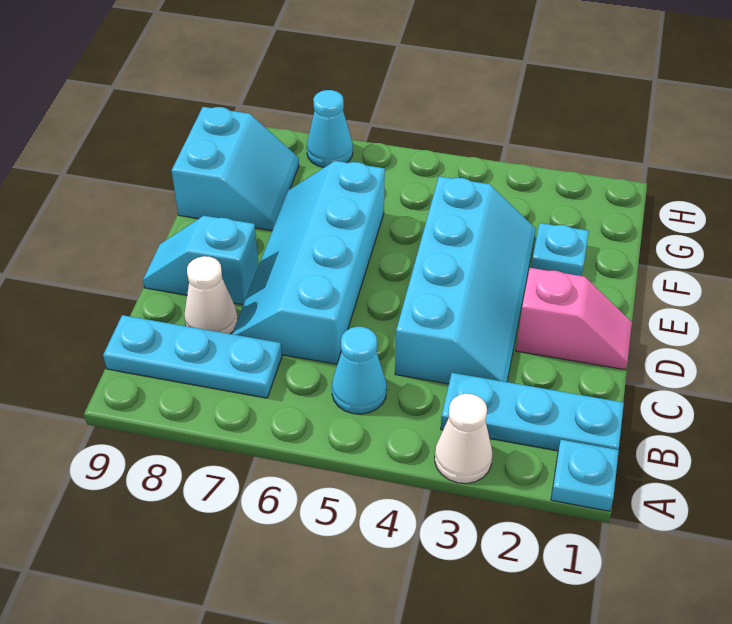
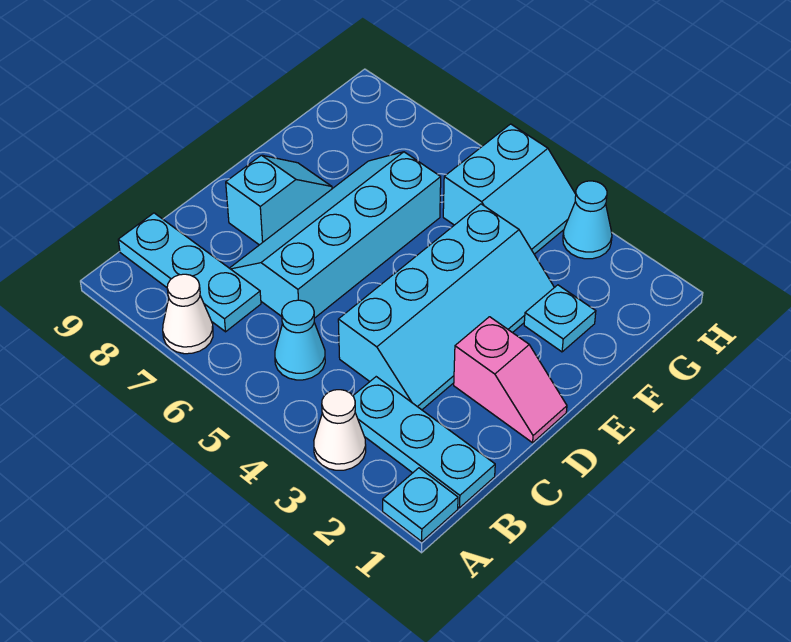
white 1x1 cone [184,256,238,334] -> white 1x1 cone moved to [163,274,213,354]
cyan 1x2 slope [143,216,259,305] -> cyan 1x2 slope turned to [226,155,332,245]
cyan 2x2 slope [171,107,299,230] -> cyan 2x2 slope moved to [443,124,576,254]
cyan 1x1 cone [307,90,353,167] -> cyan 1x1 cone moved to [563,181,612,259]

